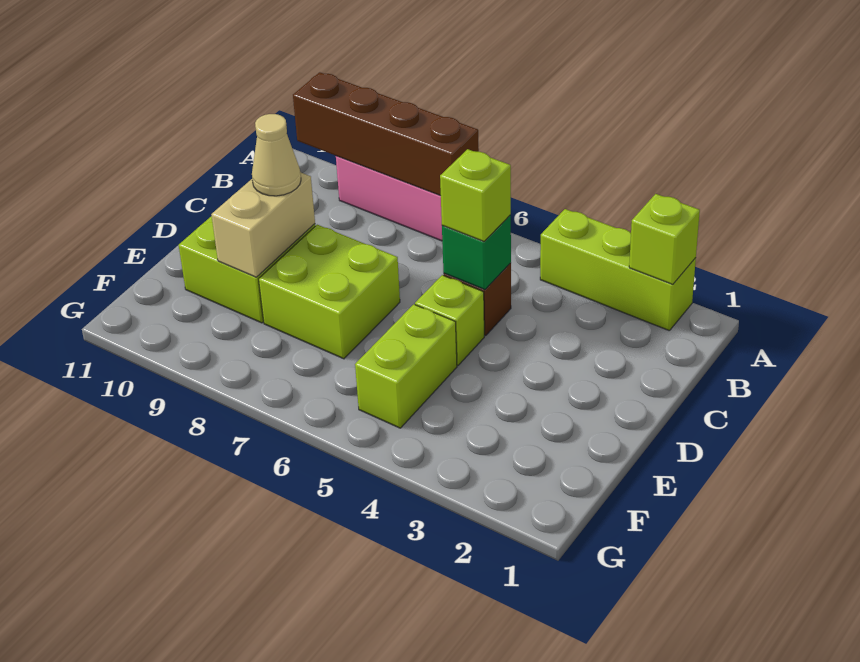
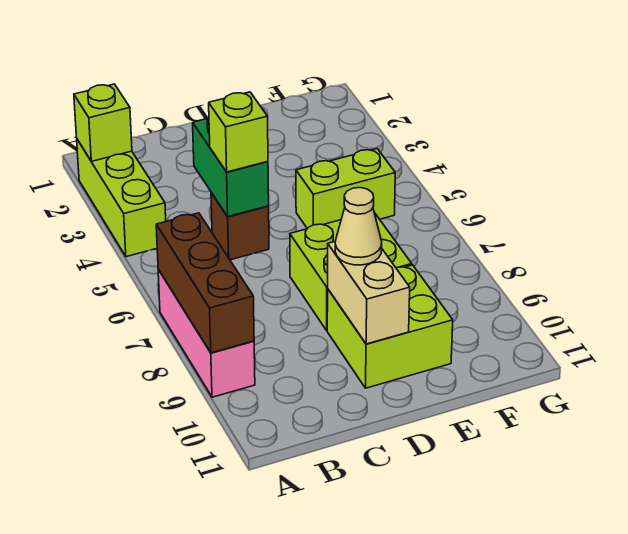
brown 1x4 brick [293,72,479,196] -> brown 1x3 brick [156,213,254,353]
green 1x1 brick [442,215,511,290] -> green 1x2 brick [193,118,269,217]
lime 1x1 brick [415,275,484,365] -> none
tan 1x2 brick [211,172,315,277] -> tan 1x2 brick turned to [328,241,410,344]

